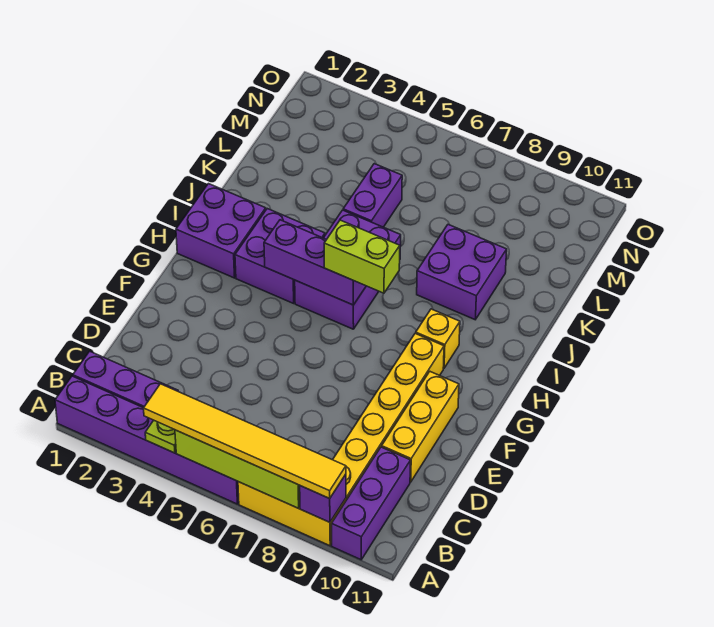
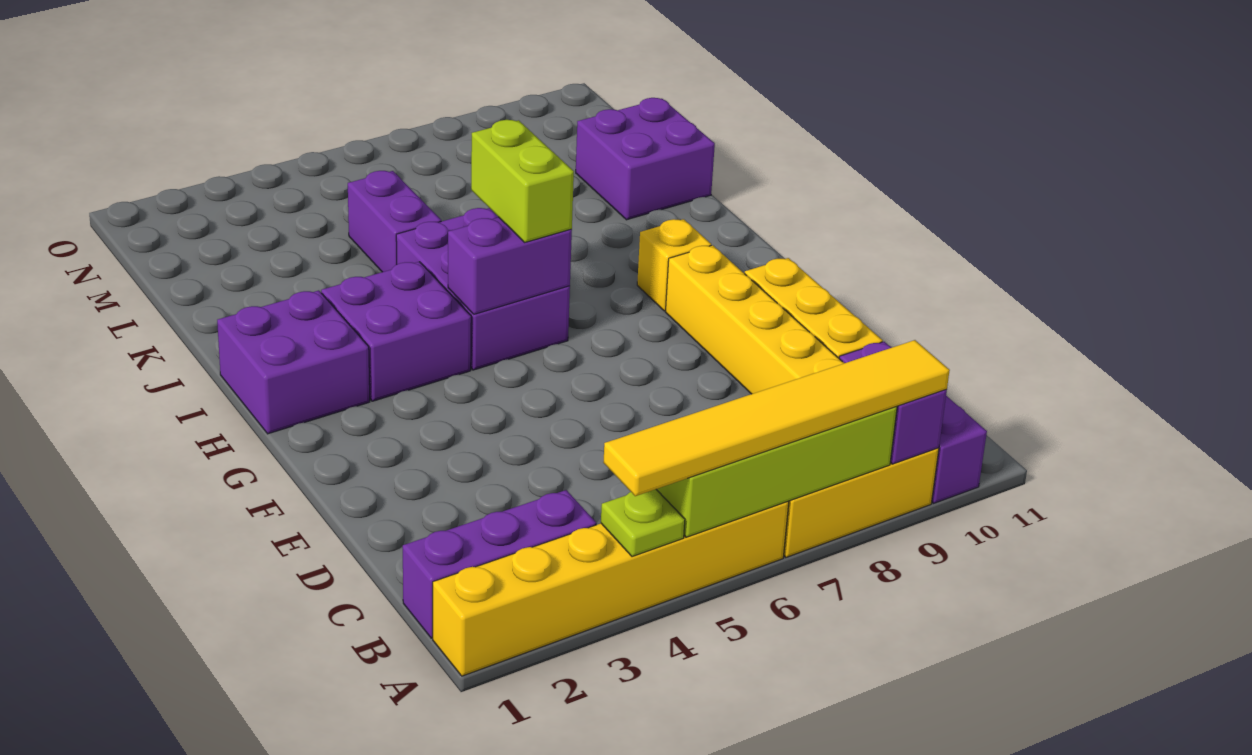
purple 1x6 brick [55,376,239,504] -> yellow 1x6 brick [433,502,789,676]
purple 1x3 brick [264,220,366,305] -> purple 1x2 brick [448,217,572,314]
lime 1x2 brick [324,220,400,293] -> lime 1x2 brick turned to [471,120,574,242]
purple 2x2 brick [417,225,507,320] -> purple 2x2 brick moved to [576,98,715,220]

